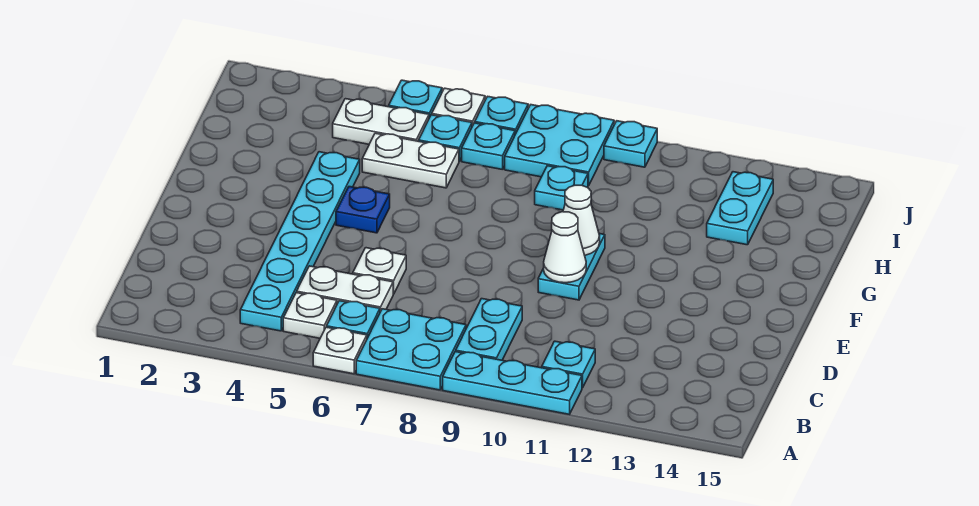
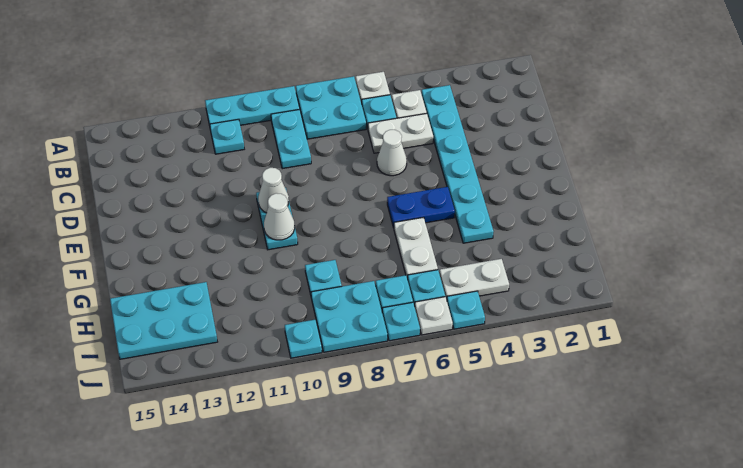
white 1x1 plate [353,248,406,294] -> white 1x1 cone [377,130,407,176]
blue 1x1 plate [336,187,390,233] -> blue 1x2 plate [387,187,455,228]
white 1x2 plate [362,133,459,188] -> white 1x2 plate turned to [394,217,438,280]
cyan 1x2 plate [707,172,773,245] -> cyan 2x3 plate [110,282,217,359]

